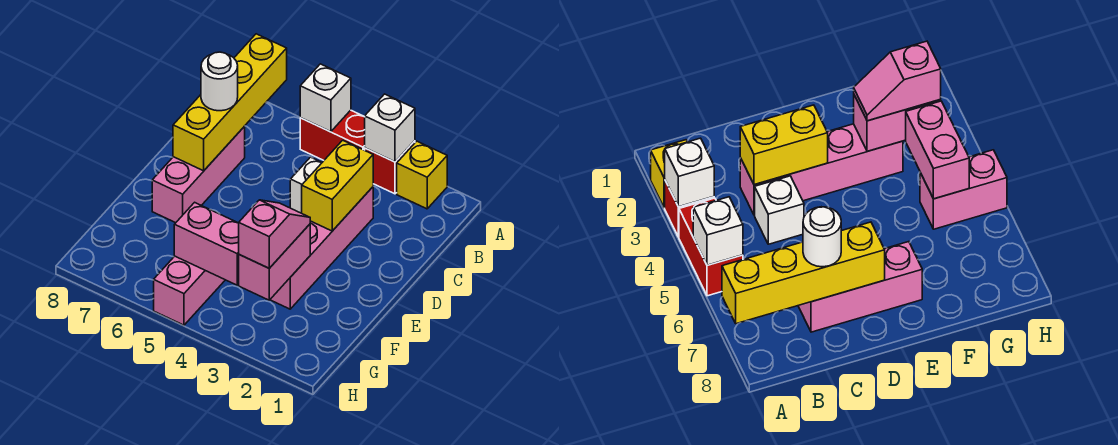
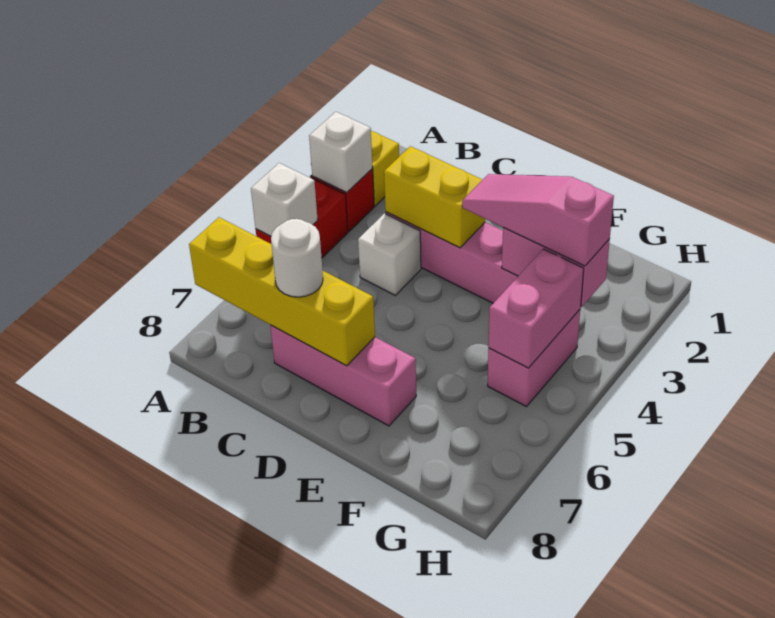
pink 1x2 slope [239,200,310,268] -> pink 1x3 slope [462,174,614,266]
pink 1x2 brick [154,256,225,325] -> pink 1x2 brick turned to [488,310,580,407]

